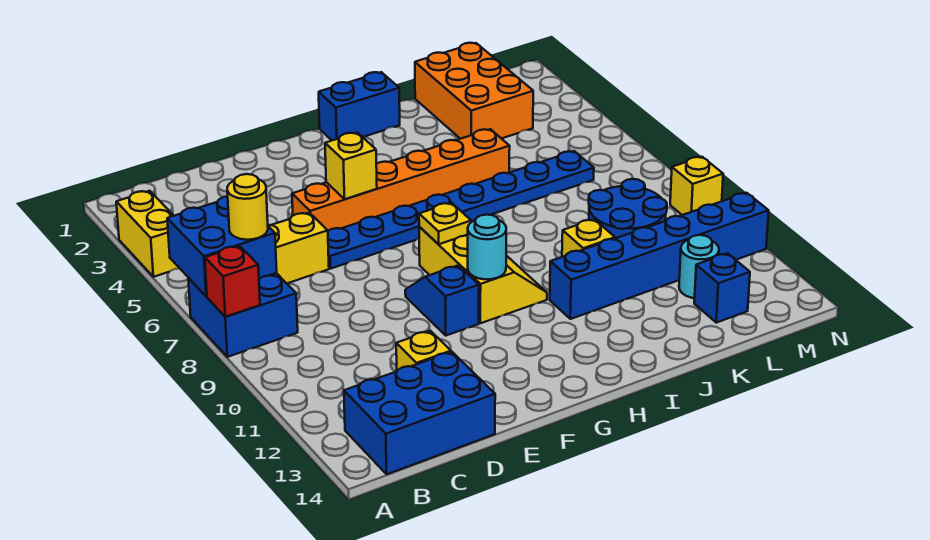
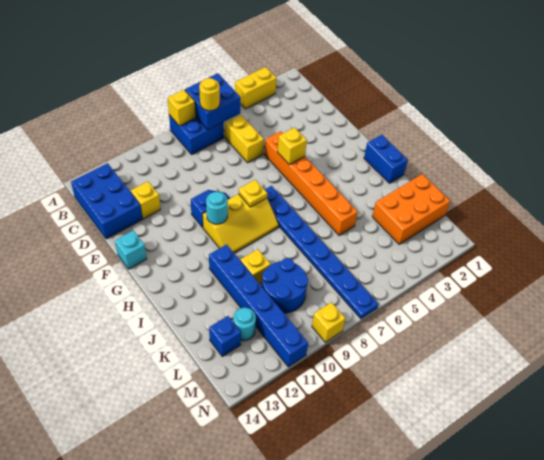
red 1x1 brick [205,246,260,317] -> yellow 1x1 brick [168,90,196,126]
blue 1x8 plate [328,151,594,268] -> blue 1x8 plate moved to [265,186,378,319]
none -> cyan 1x1 brick [115,231,147,269]

